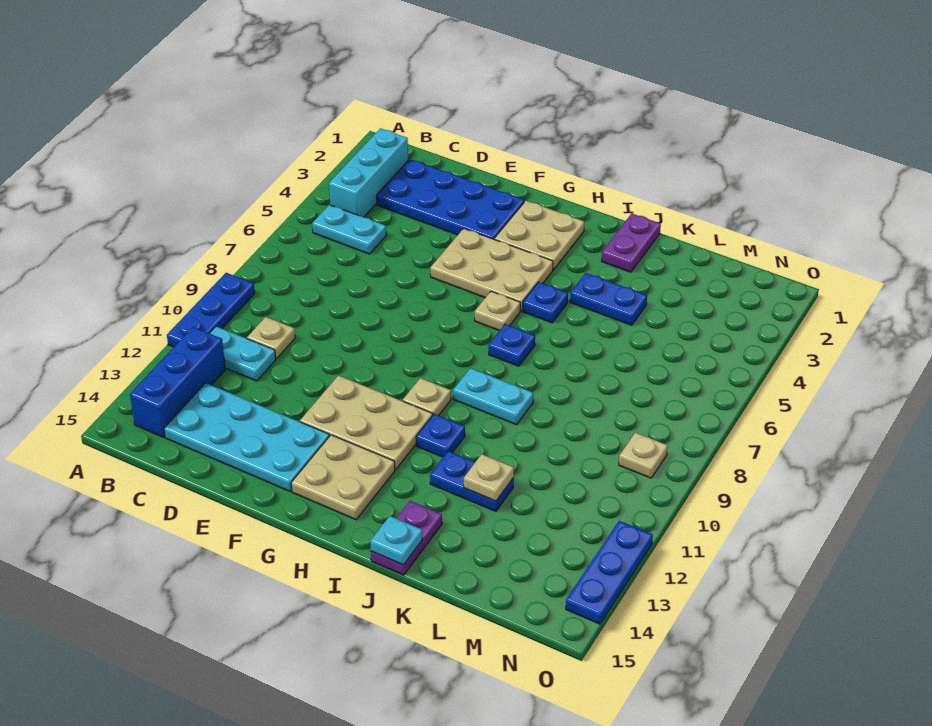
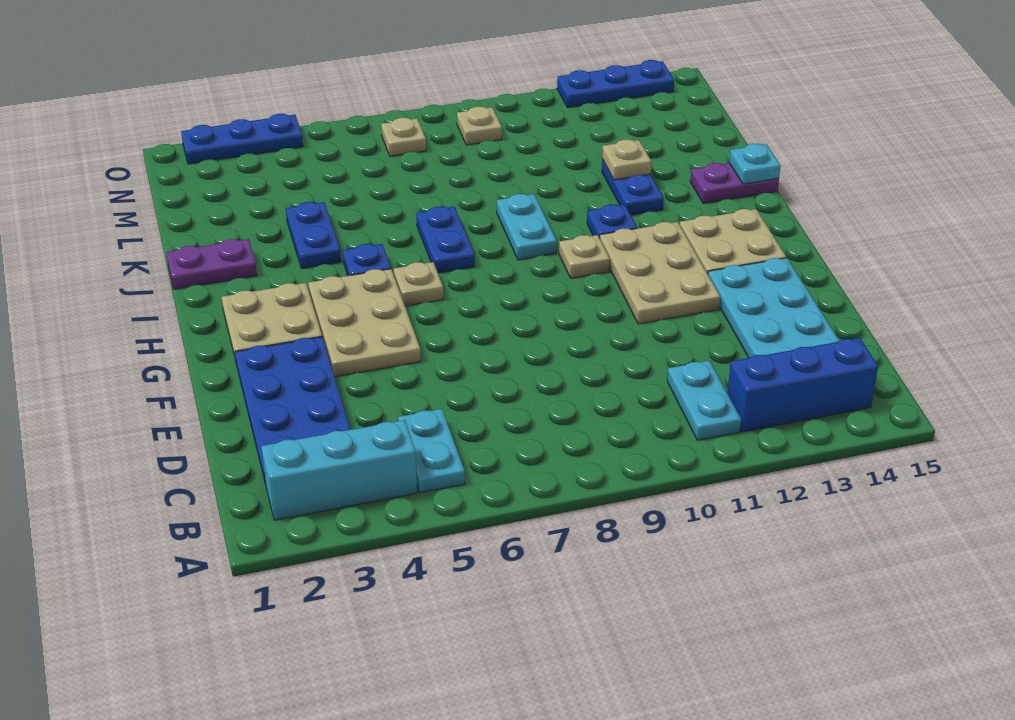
blue 1x3 plate [167,273,255,347] -> blue 1x3 plate moved to [181,114,303,164]
tan 1x1 plate [247,317,295,359] -> tan 1x1 plate moved to [381,117,426,156]
blue 1x1 plate [489,324,535,366] -> blue 1x2 plate [416,207,475,273]

